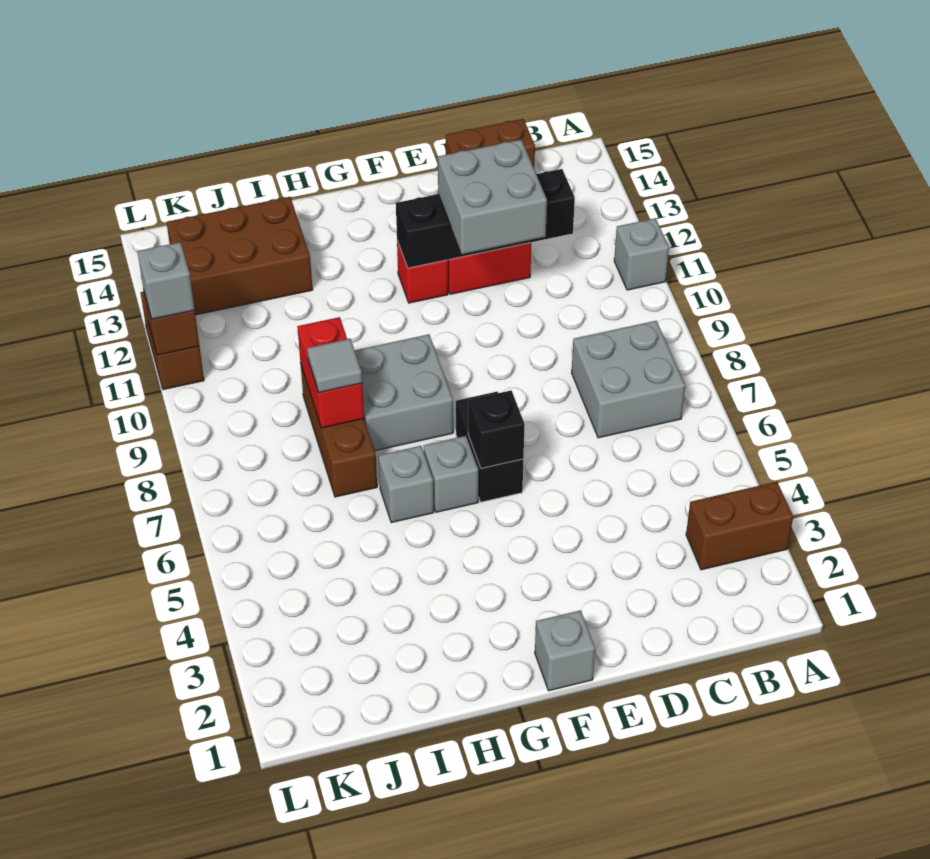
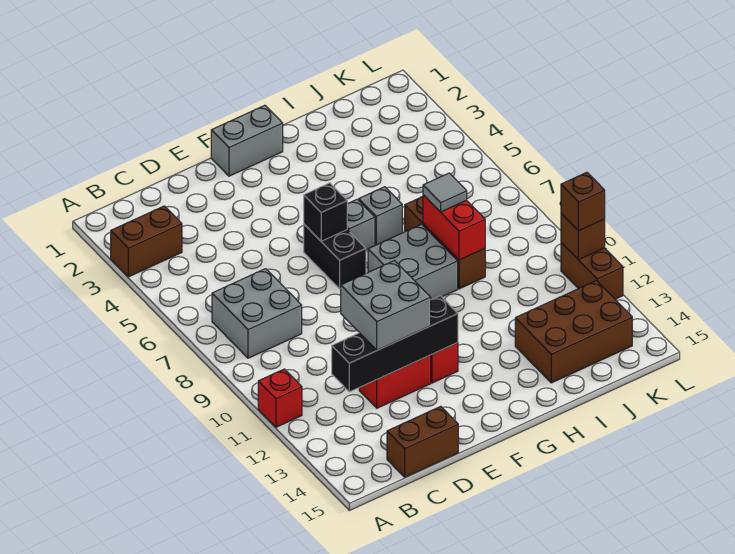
grey 1x1 brick [614,218,669,290] -> red 1x1 brick [258,369,302,427]
grey 1x1 brick [535,610,595,691] -> grey 1x2 brick [211,105,283,176]
grey 1x1 brick [137,242,195,319] -> brown 1x1 brick [561,172,605,231]

